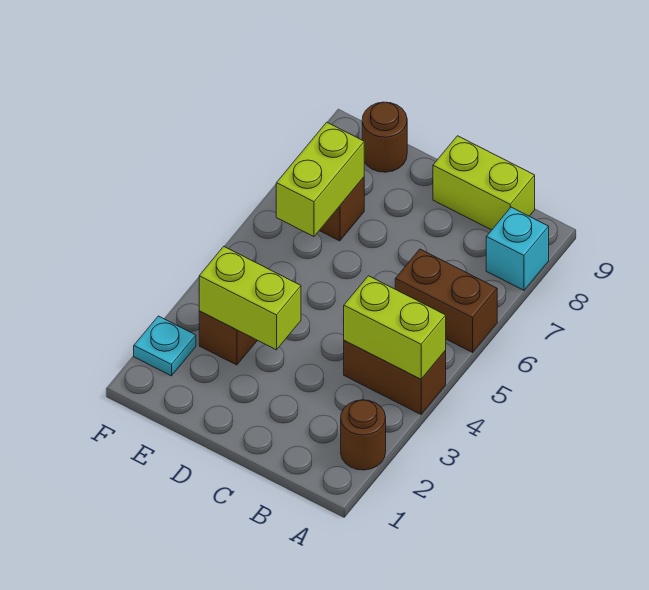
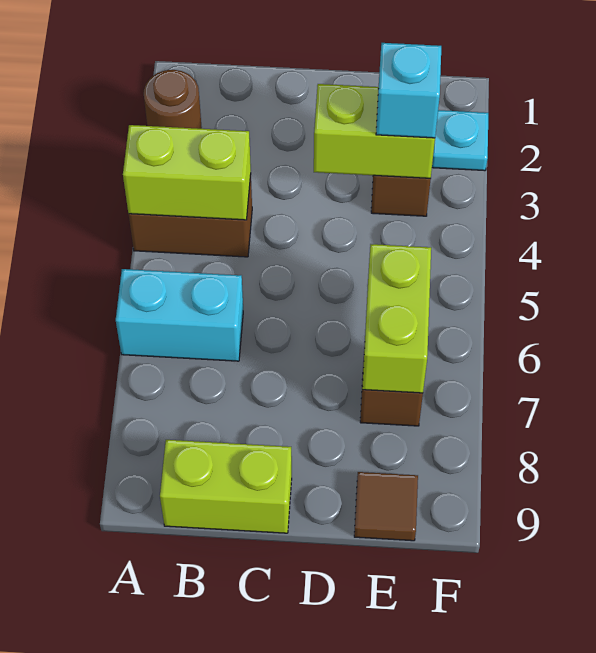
brown 1x2 brick [395,249,497,352] -> cyan 1x2 brick [116,269,243,361]
cyan 1x1 brick [486,207,549,290] -> cyan 1x1 brick moved to [376,43,441,138]
brown 1x1 round brick [362,102,407,172] -> brown 1x1 tile [354,472,418,541]

